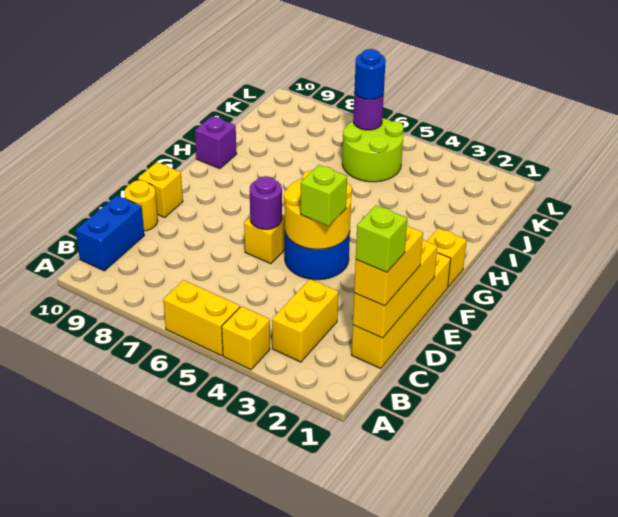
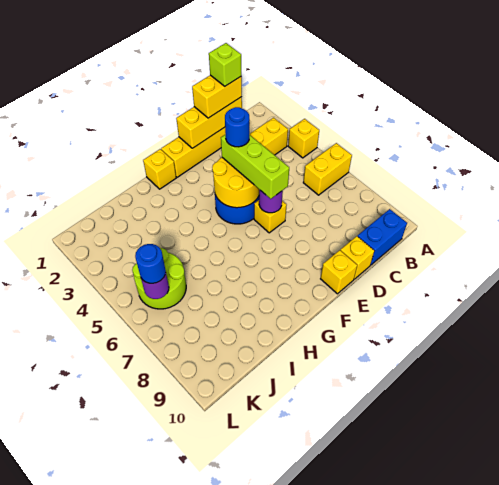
yellow 1x2 brick [163,280,240,356] -> yellow 1x2 brick turned to [303,143,352,195]
yellow 1x1 round brick [124,180,158,231] -> yellow 1x1 brick [341,236,374,279]
lime 1x1 brick [301,165,347,226] -> lime 1x3 brick [221,134,289,199]
none -> blue 1x1 round brick [225,107,249,147]
purple 1x1 brick [195,116,237,169] -> none

